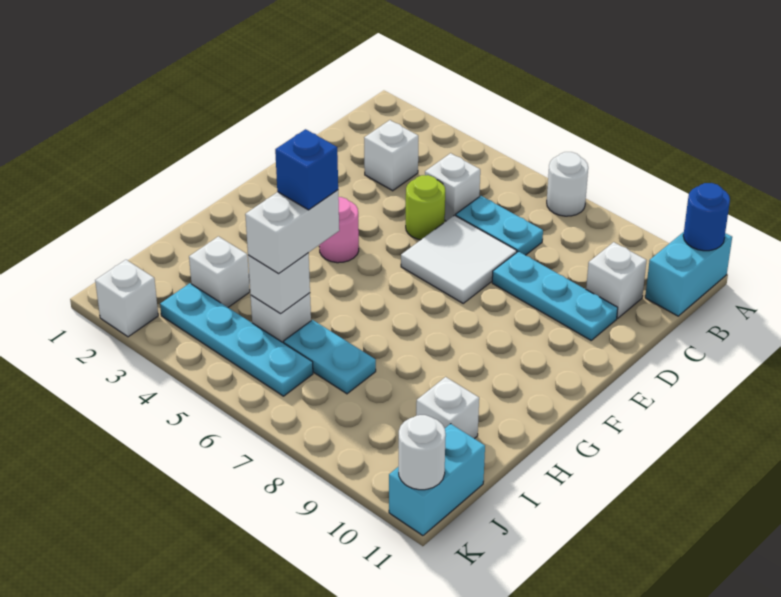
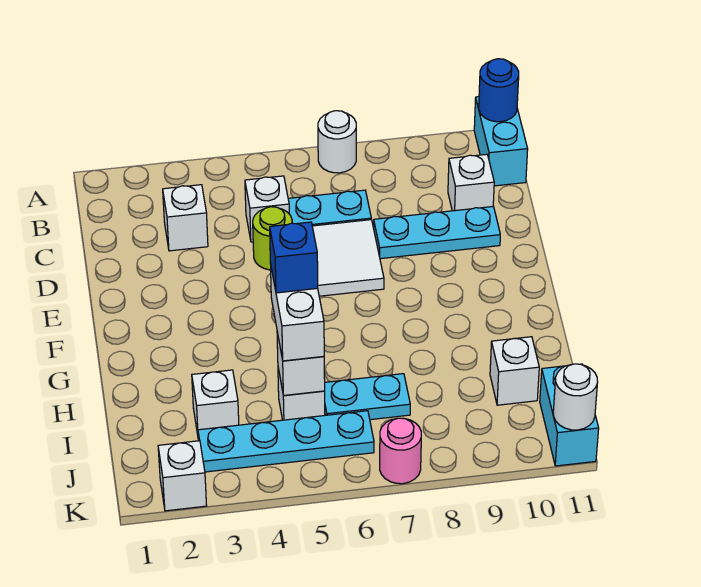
pink 1x1 round brick [319,197,359,263] -> pink 1x1 round brick moved to [380,418,421,484]

